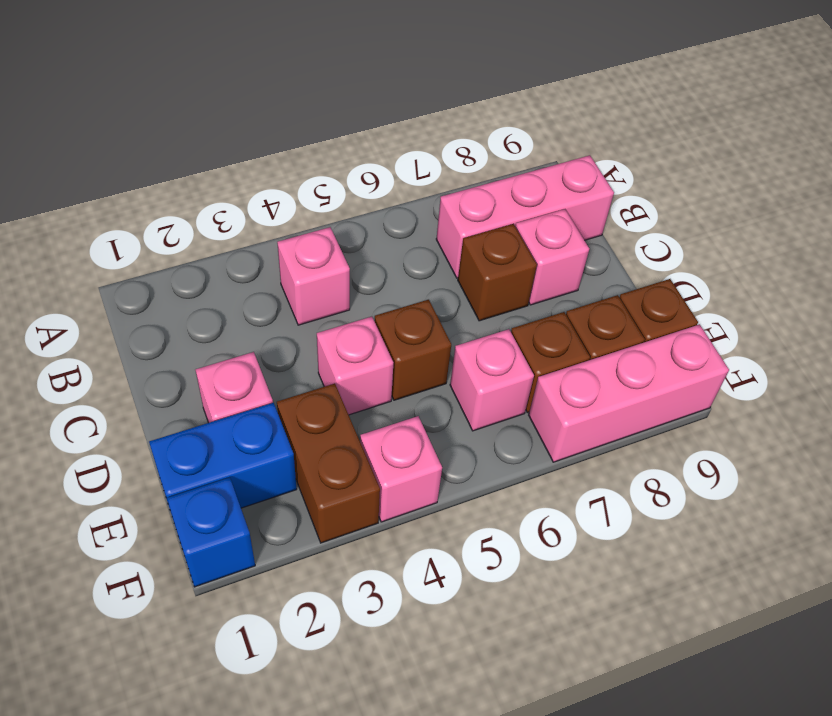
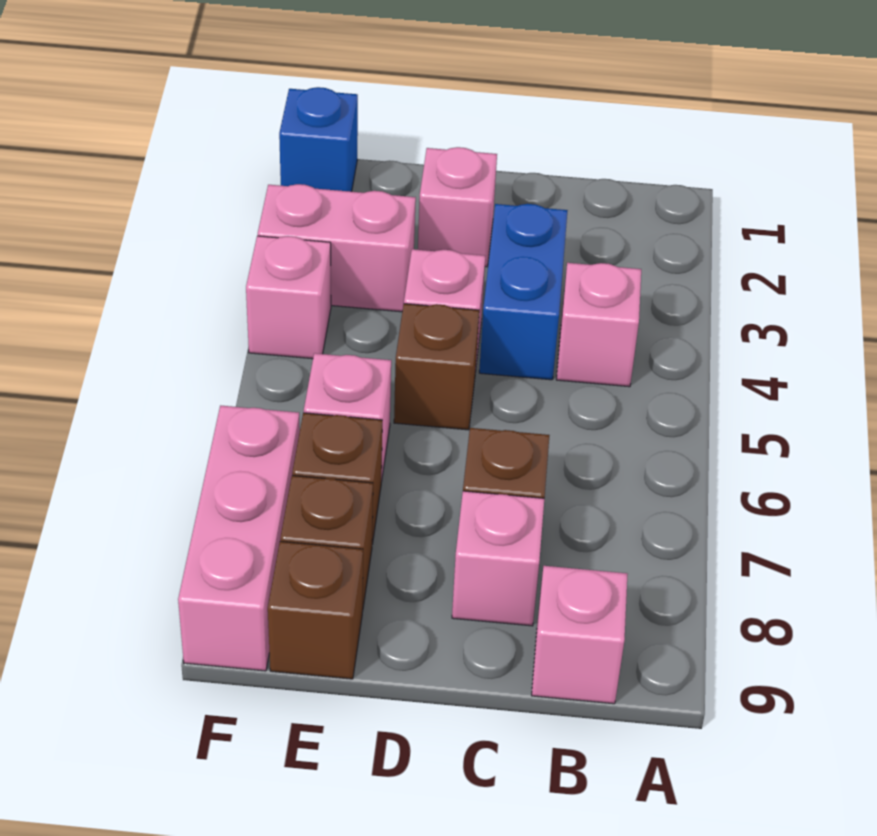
pink 1x3 brick [436,155,614,278] -> pink 1x1 brick [532,566,628,704]
blue 1x2 brick [149,403,297,511] -> blue 1x2 brick moved to [479,204,568,380]
brown 1x2 brick [277,384,380,543] -> pink 1x2 brick [258,184,416,312]

